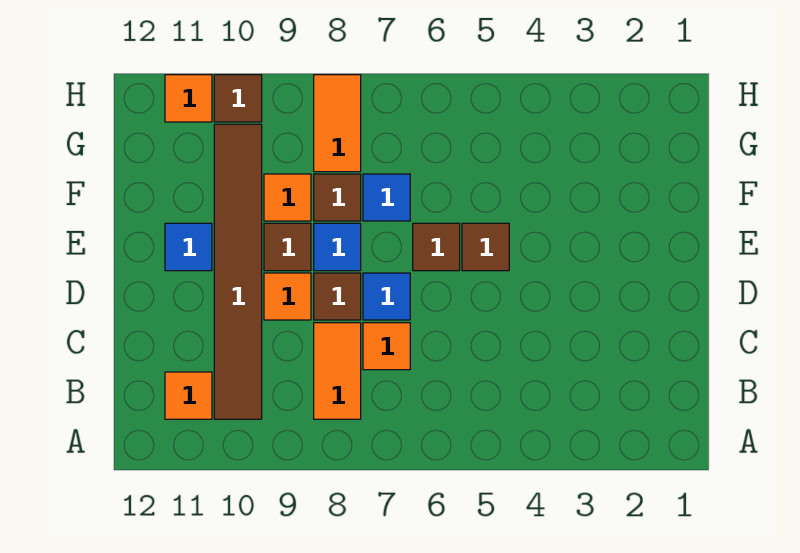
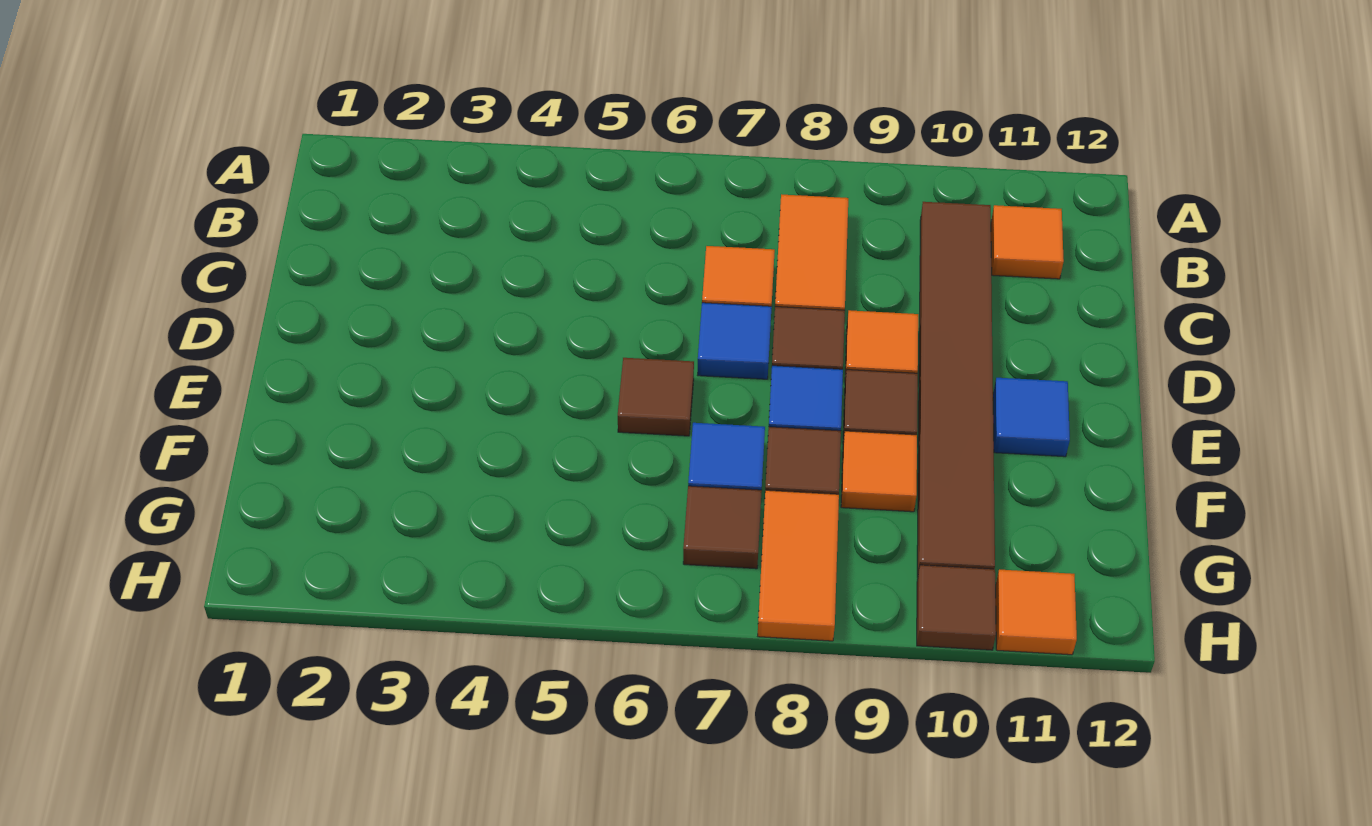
brown 1x1 tile [462,223,509,271] -> brown 1x1 tile moved to [683,486,762,569]

